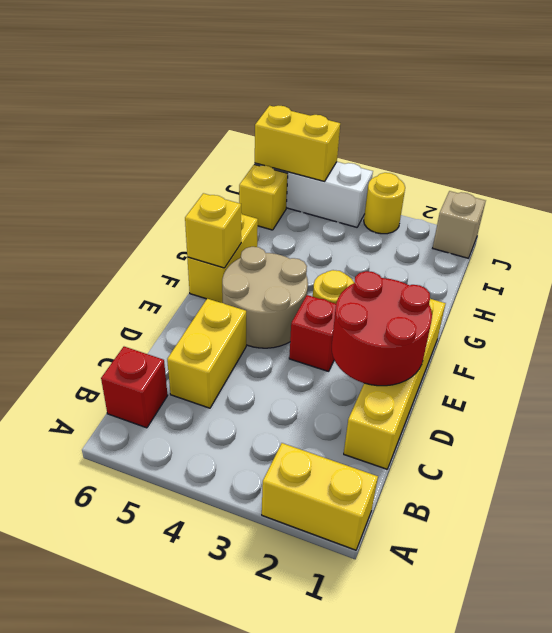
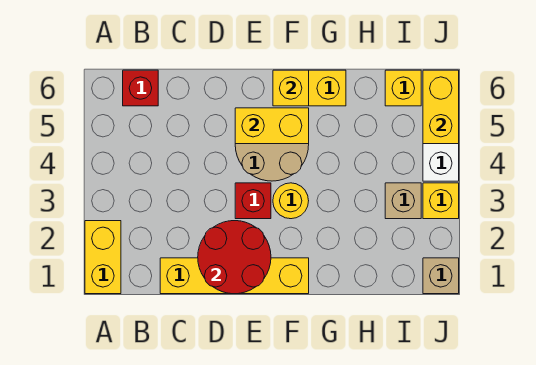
yellow 1x2 brick [167,299,246,408] -> yellow 1x2 brick moved to [235,108,309,144]
none -> tan 1x1 brick [385,183,421,219]
yellow 1x1 round brick [364,173,405,234] -> yellow 1x1 brick [423,183,459,219]

